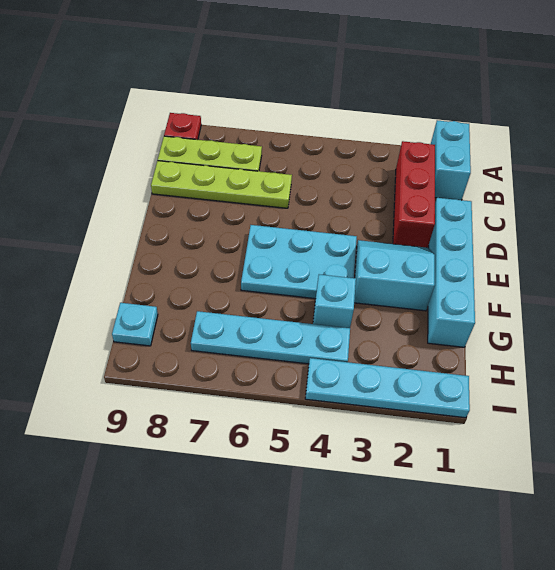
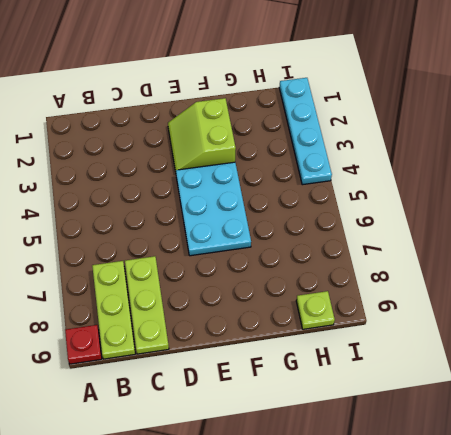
cyan 1x2 brick [431,120,471,200] -> none
red 1x3 brick [393,141,435,248] -> none
lime 1x4 plate [151,161,292,208] -> lime 1x3 plate [125,256,169,354]
cyan 1x4 brick [428,198,475,347] -> none
cyan 2x2 slope [354,240,435,311] -> lime 2x2 slope [168,98,236,171]
cyan 1x1 brick [313,274,356,328] -> none
cyan 1x4 plate [191,311,350,364] -> none
cyan 1x1 plate [112,303,158,346] -> lime 1x1 plate [296,291,335,329]

